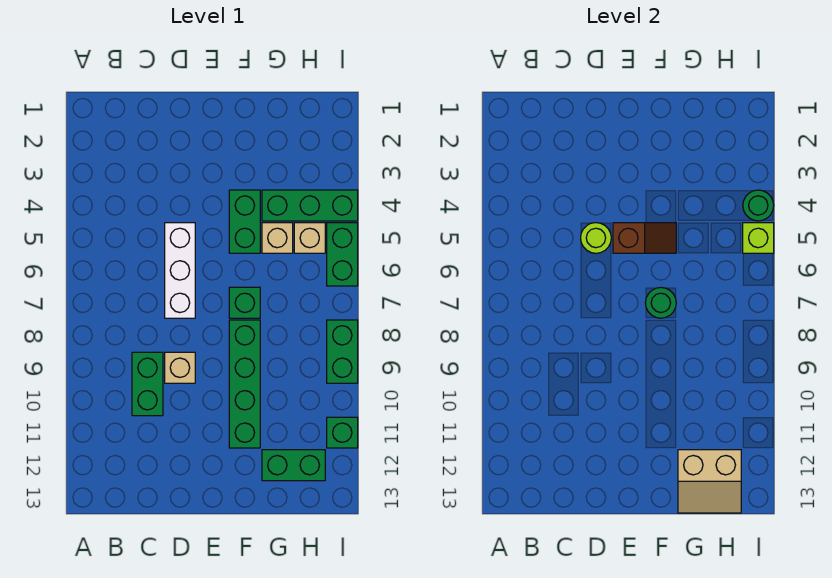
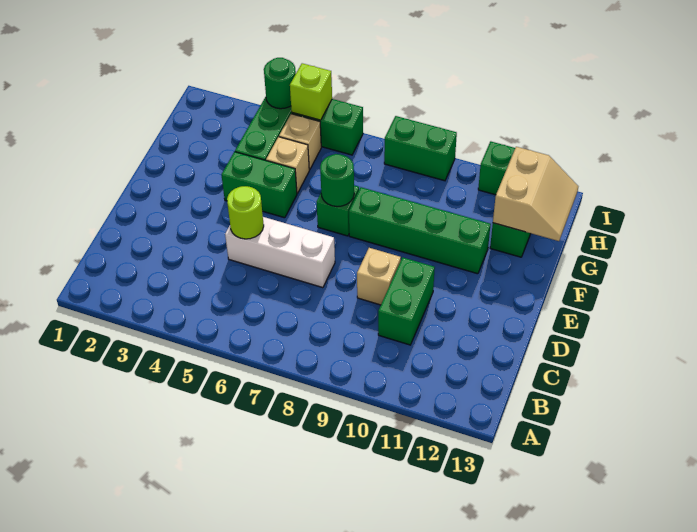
green 1x2 brick [132,352,163,416] -> green 1x2 brick turned to [378,257,435,345]
brown 1x2 slope [613,223,676,253] -> none

